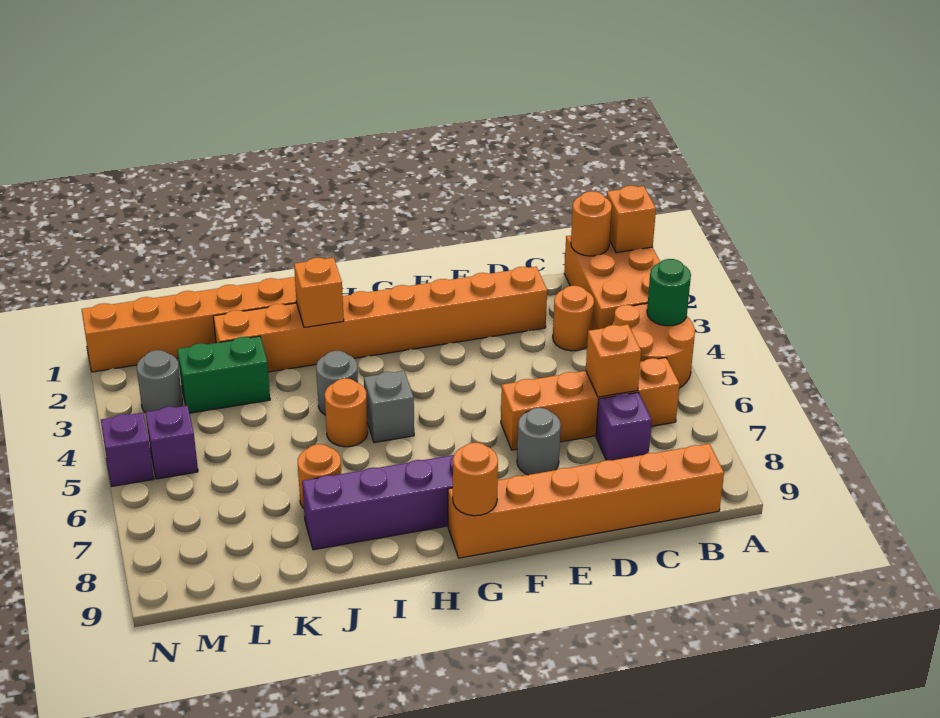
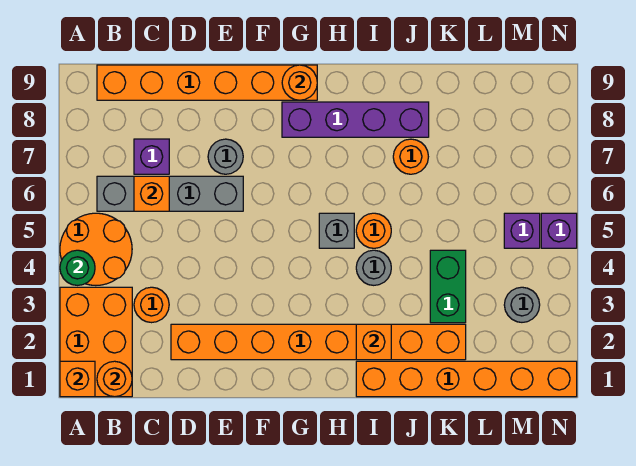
orange 1x4 brick [501,358,680,450] -> grey 1x4 brick [97,176,243,211]
green 1x2 brick [177,336,270,413] -> green 1x2 brick turned to [430,250,466,323]

